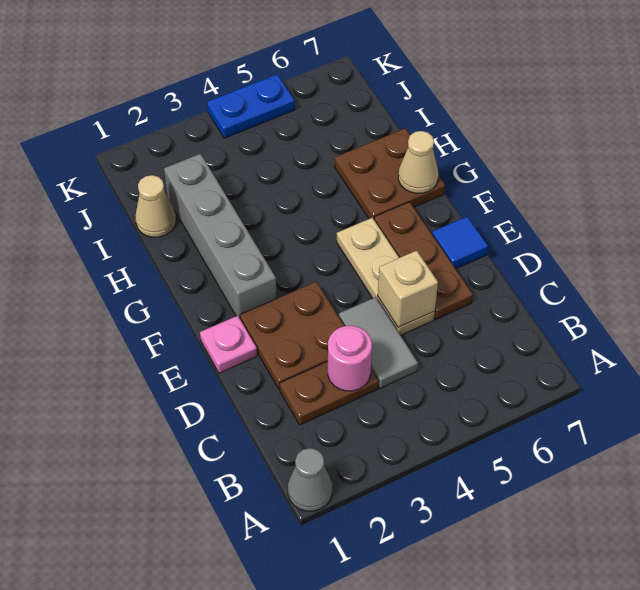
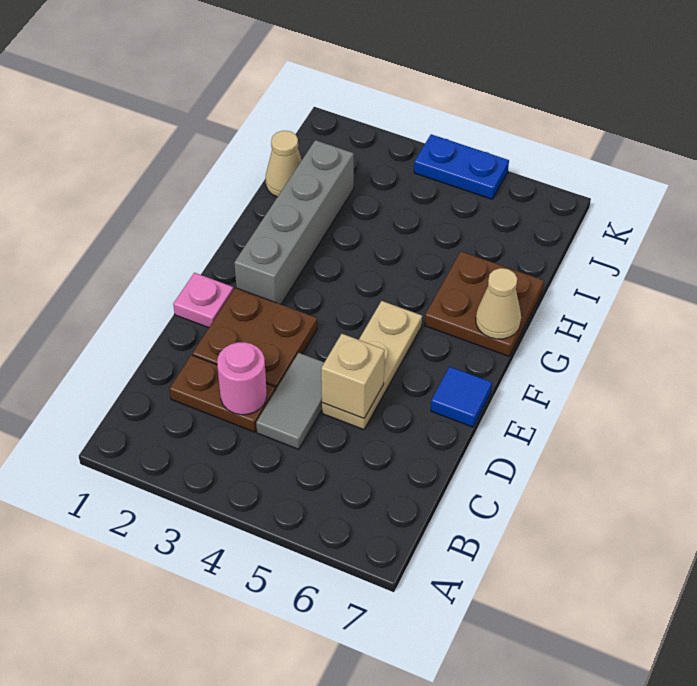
grey 1x1 cone [288,448,332,511] -> none
brown 1x3 plate [374,202,473,319] -> none

